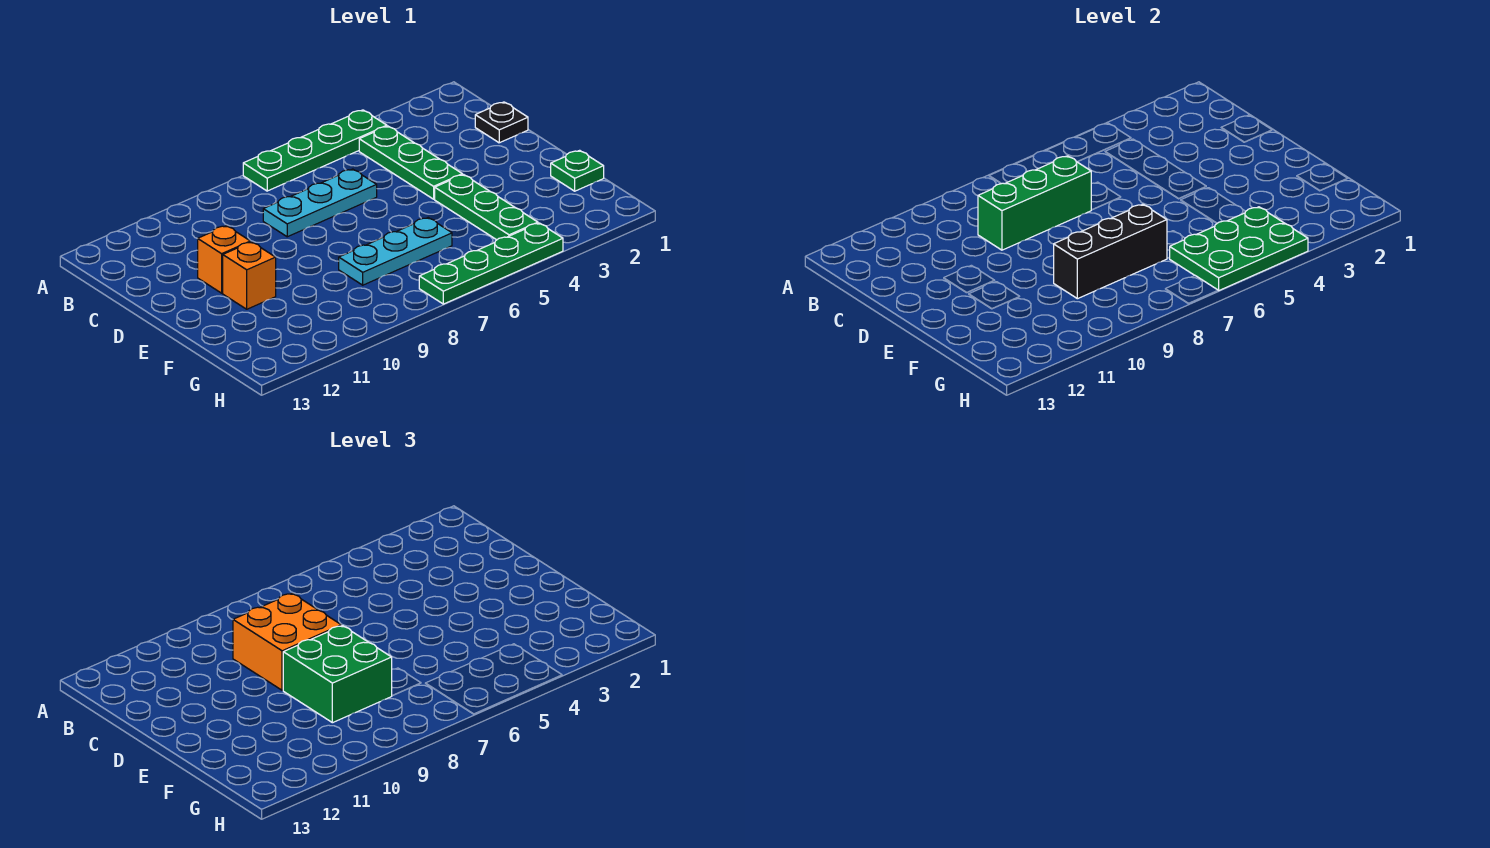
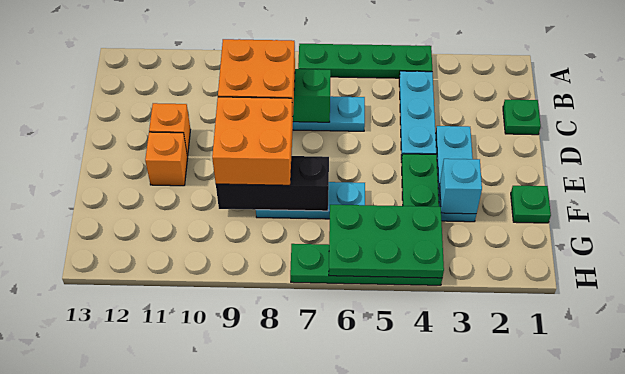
green 1x3 plate [359,126,462,199] -> cyan 1x3 plate [399,71,436,160]
black 1x1 plate [475,102,528,143] -> green 1x1 plate [503,100,541,135]
none -> cyan 1x3 plate [436,126,476,222]
green 2x2 brick [283,626,392,723] -> orange 2x2 brick [212,97,293,185]
none -> cyan 1x1 brick [440,159,482,214]

